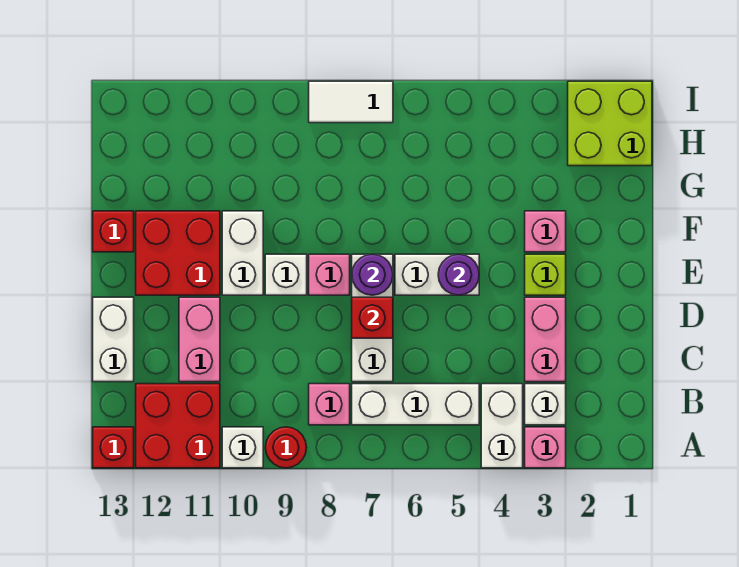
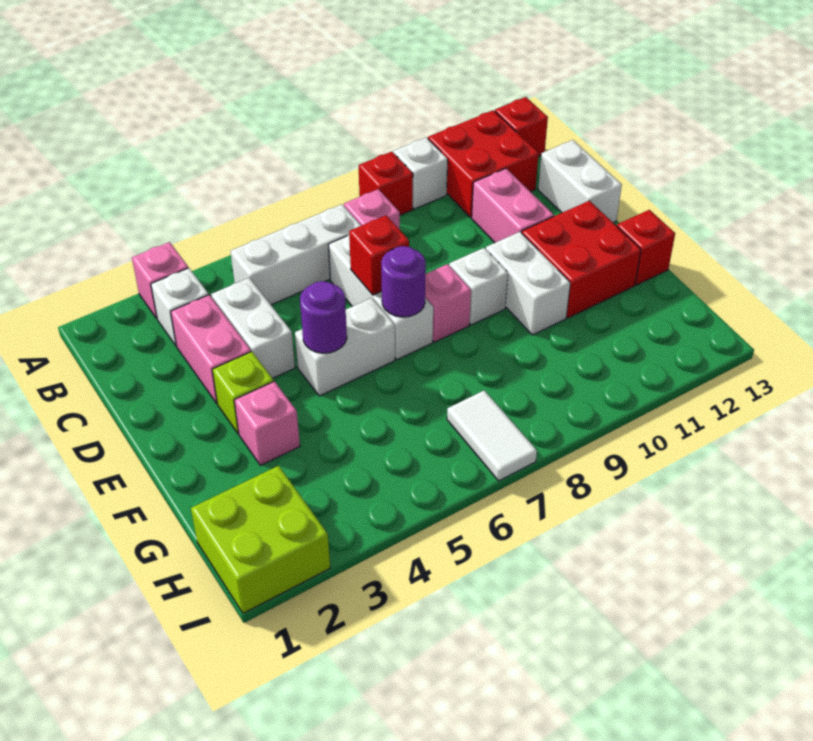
white 1x2 brick [481,384,523,468] -> white 1x2 brick moved to [211,278,295,378]
red 1x1 round brick [265,427,306,468] -> red 1x1 brick [359,152,413,215]
white 1x2 tile [309,81,393,123] -> white 1x2 tile turned to [447,390,537,481]

